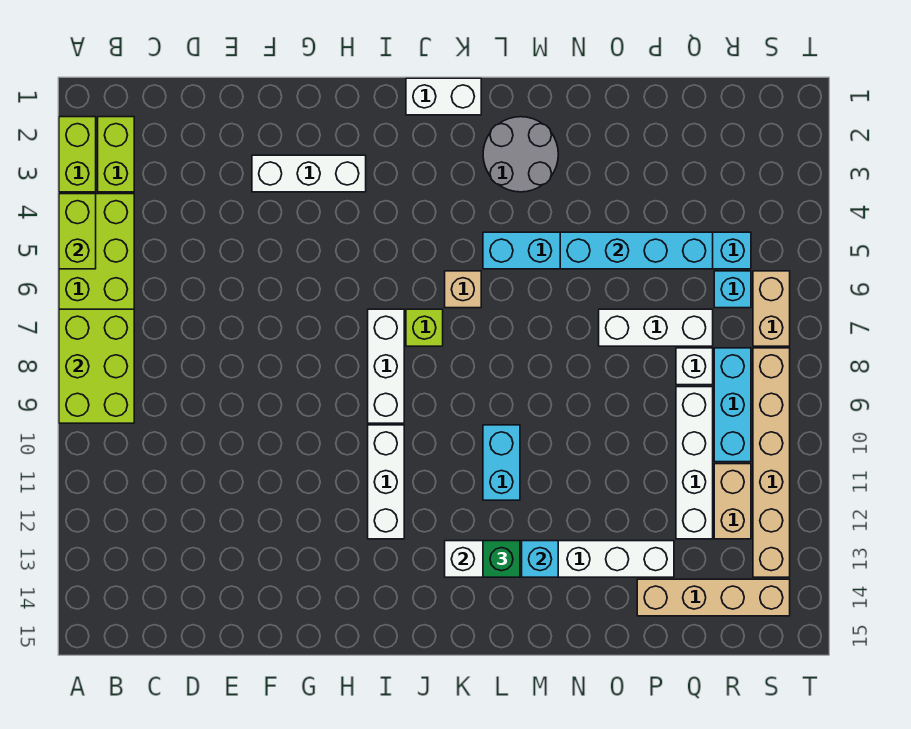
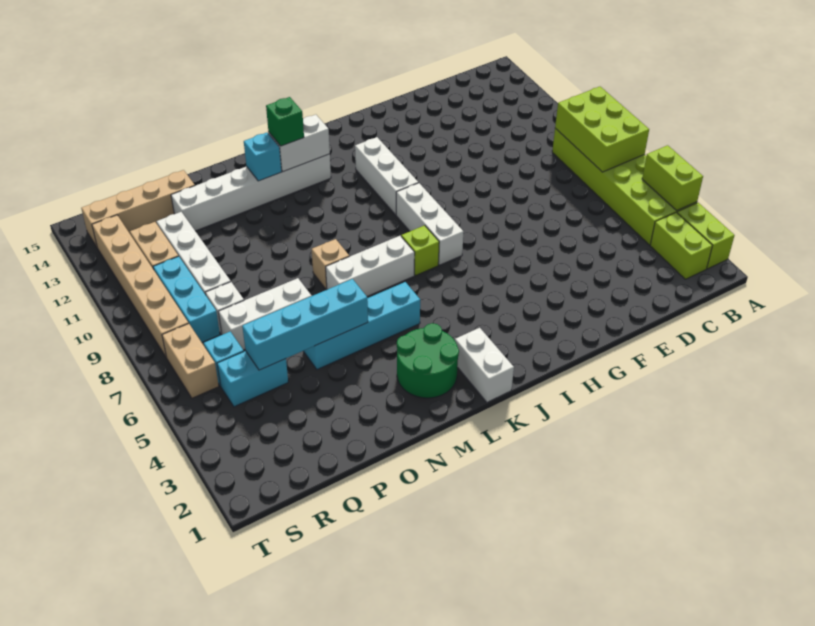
white 1x3 brick [252,155,366,192] -> white 1x3 brick moved to [326,236,415,296]
white 1x2 brick [406,78,481,115] -> white 1x2 brick turned to [455,328,514,402]
tan 1x1 brick [445,271,481,308] -> tan 1x1 brick moved to [312,239,349,290]
grey 2x2 round brick [483,117,558,192] -> green 2x2 round brick [397,323,459,398]
cyan 1x2 brick [483,425,520,500] -> none

